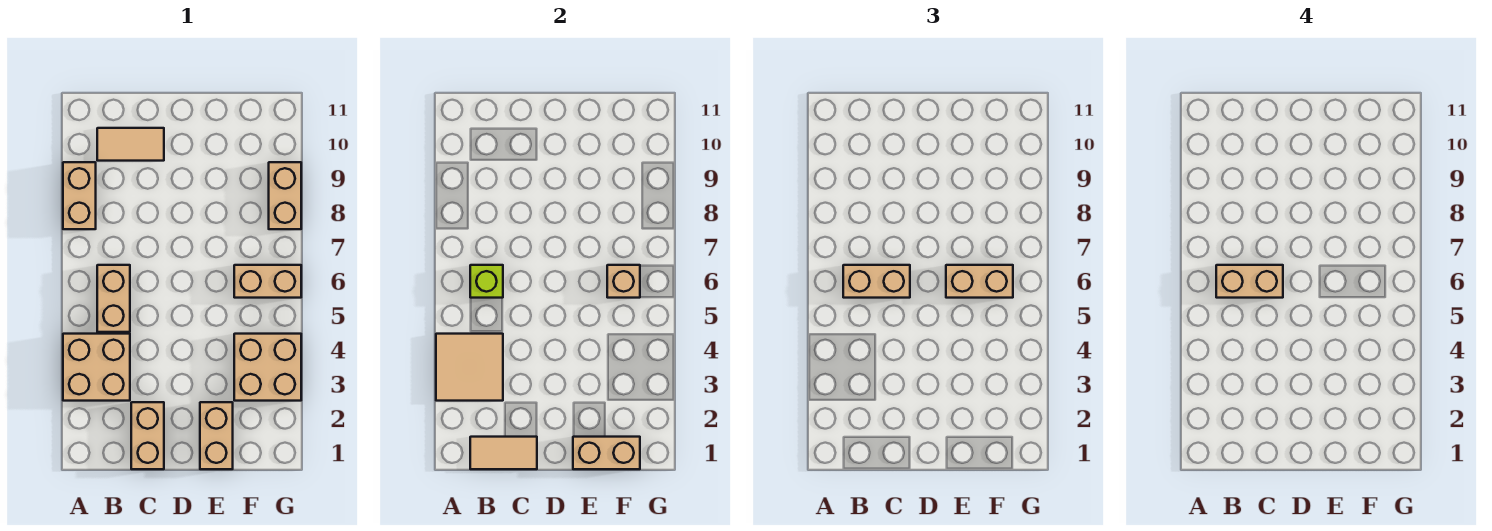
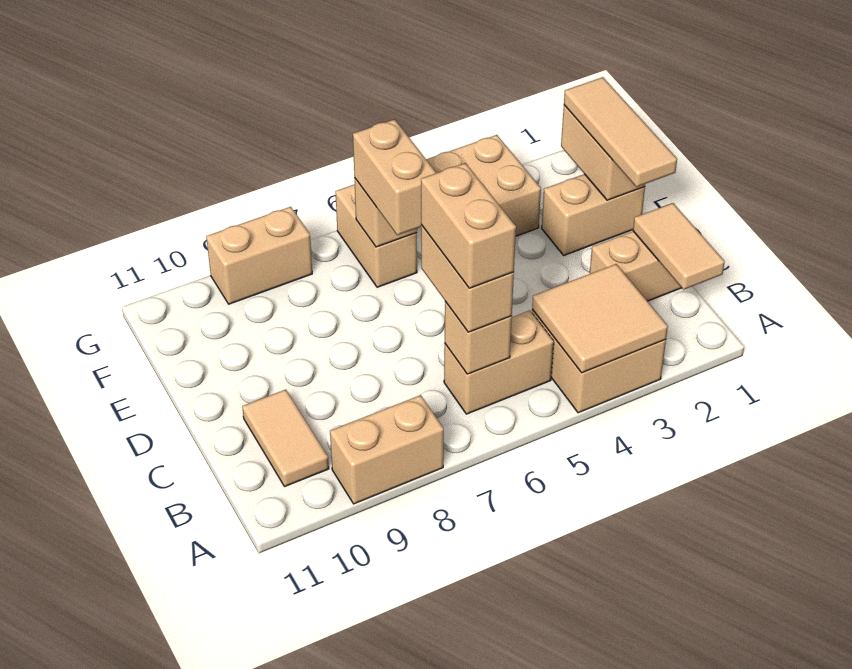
lime 1x1 brick [470,265,503,298] -> tan 1x1 brick [445,301,512,374]
none -> tan 1x3 tile [564,77,677,187]

